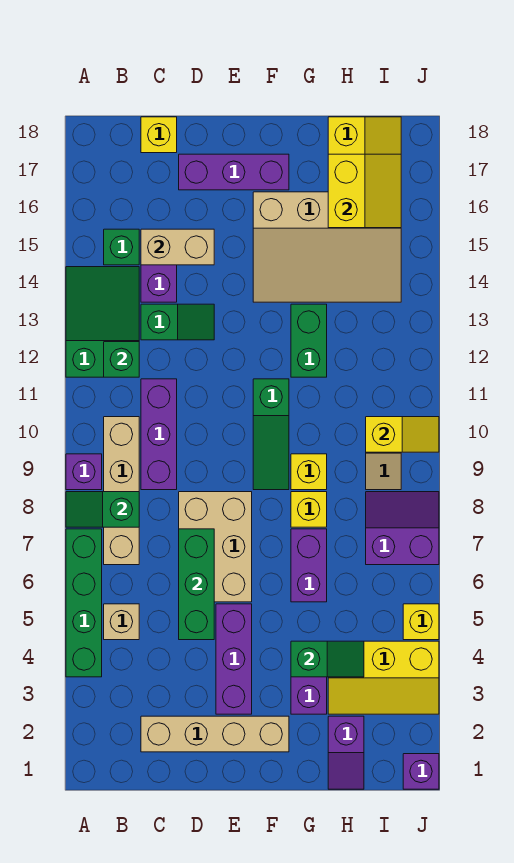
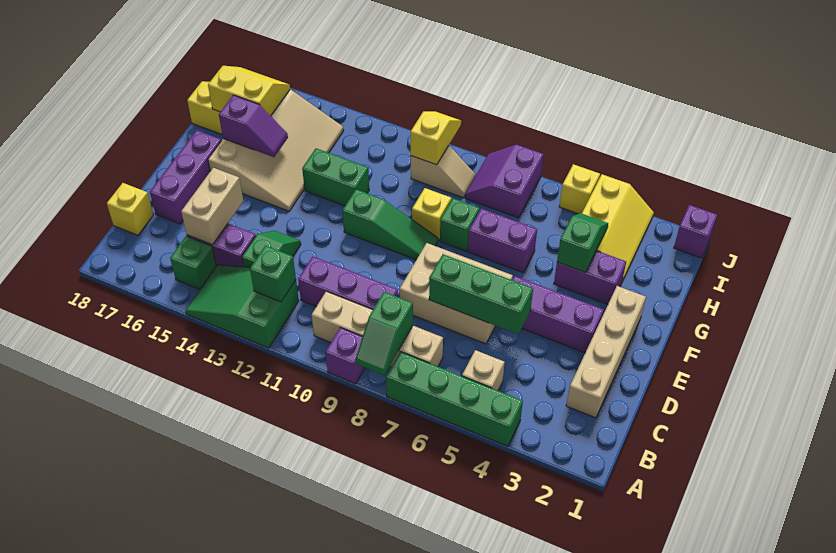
yellow 1x1 brick [291,492,327,527] -> green 1x1 brick [440,198,480,251]
purple 1x2 slope [328,716,364,789] -> purple 1x2 slope moved to [219,95,288,157]

